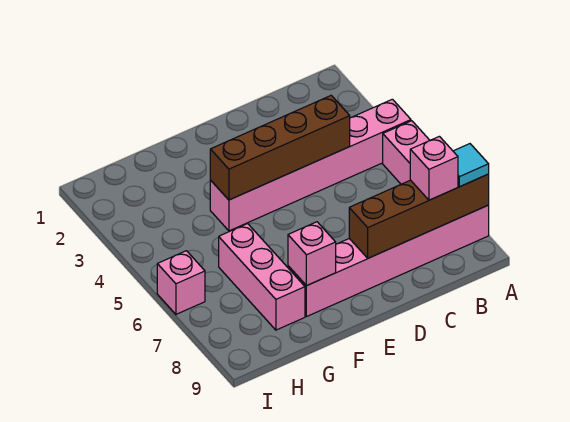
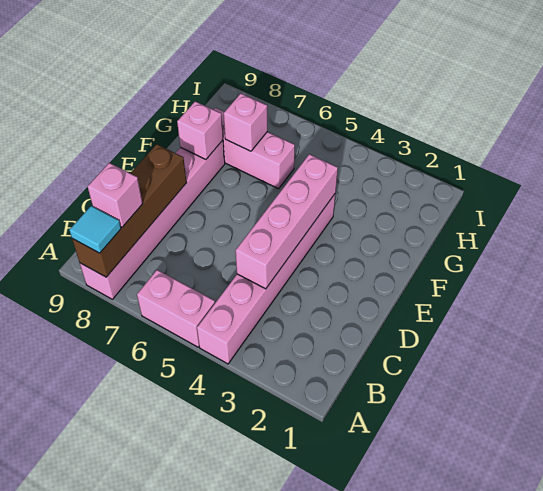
brown 1x4 brick [210,95,350,200] -> pink 1x4 brick [236,154,338,289]
pink 1x1 brick [157,251,205,314] -> pink 1x1 brick moved to [224,93,267,151]

